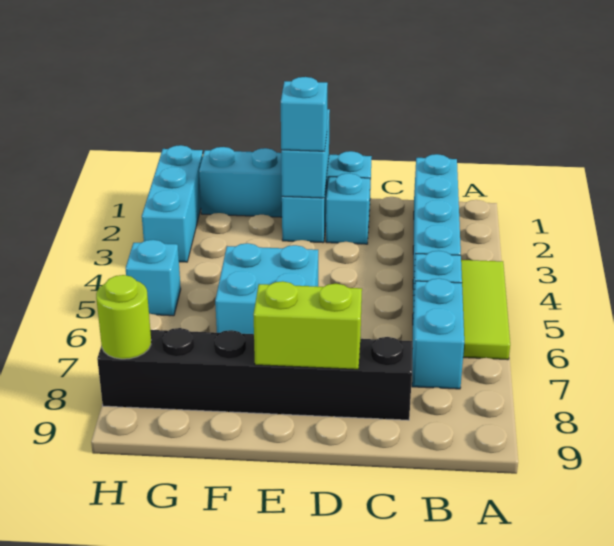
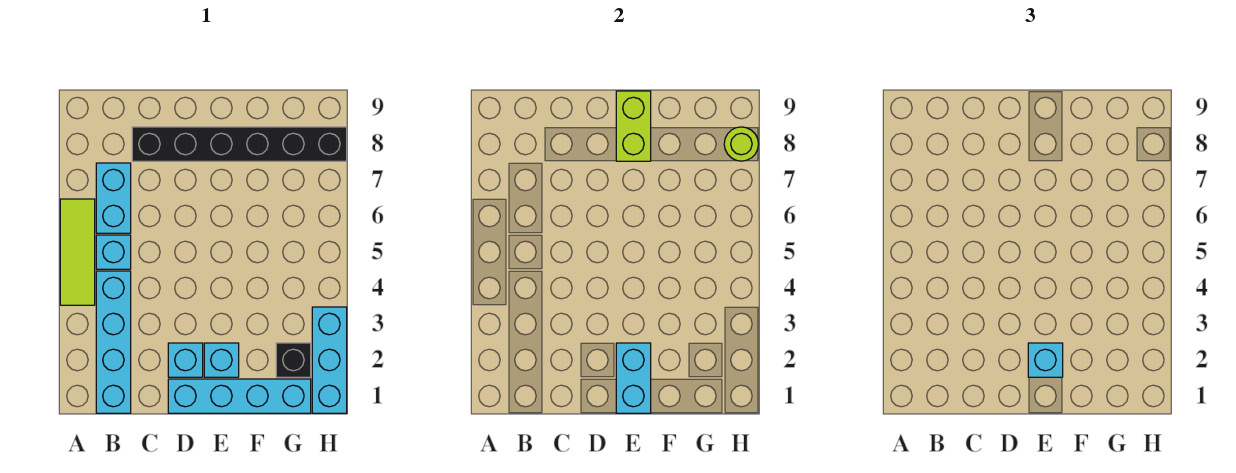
lime 1x2 brick [253,281,362,369] -> lime 1x2 brick turned to [616,91,651,161]
cyan 2x2 brick [215,243,318,334] -> none
none -> black 1x1 brick [276,343,311,377]
cyan 1x1 brick [126,240,181,316] -> none

